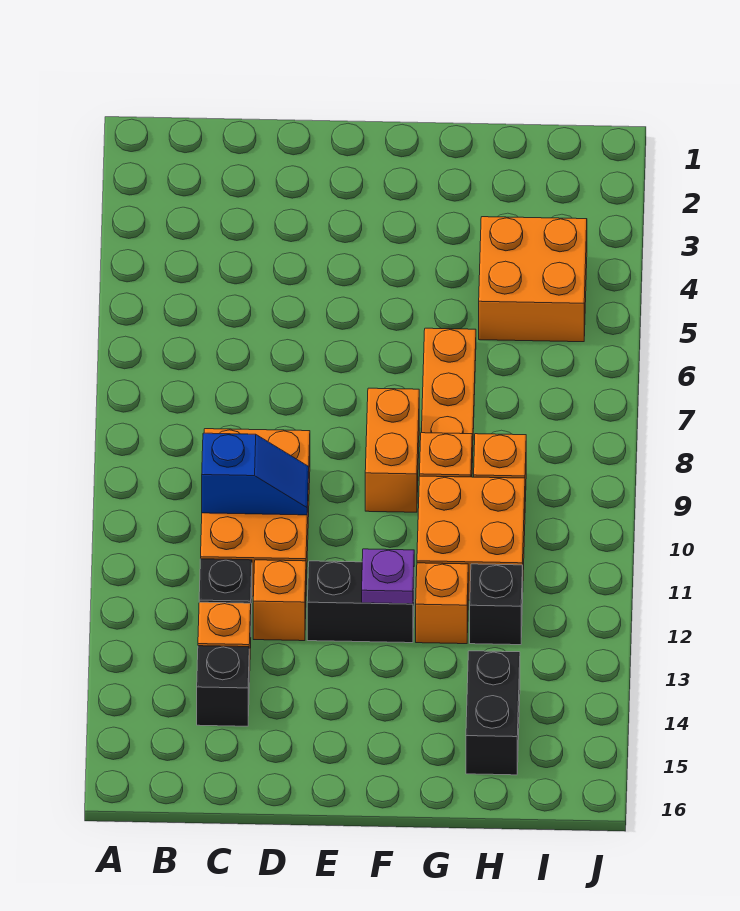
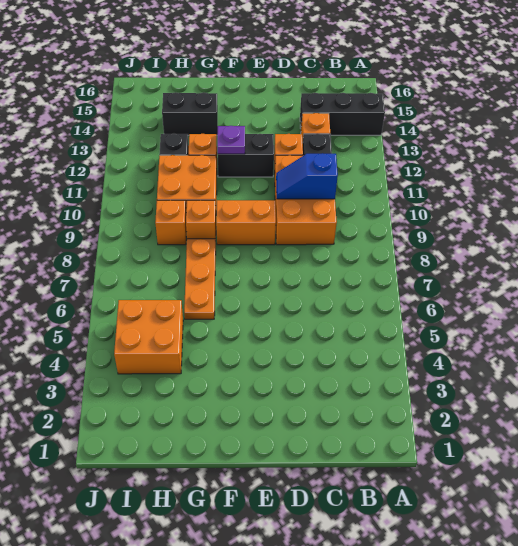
black 1x1 brick [197,646,249,726] -> black 1x3 brick [300,93,385,135]
orange 1x2 brick [365,388,419,512] -> orange 1x2 brick turned to [216,200,276,245]
black 1x2 brick [466,651,520,775] -> black 1x2 brick turned to [162,92,218,135]

